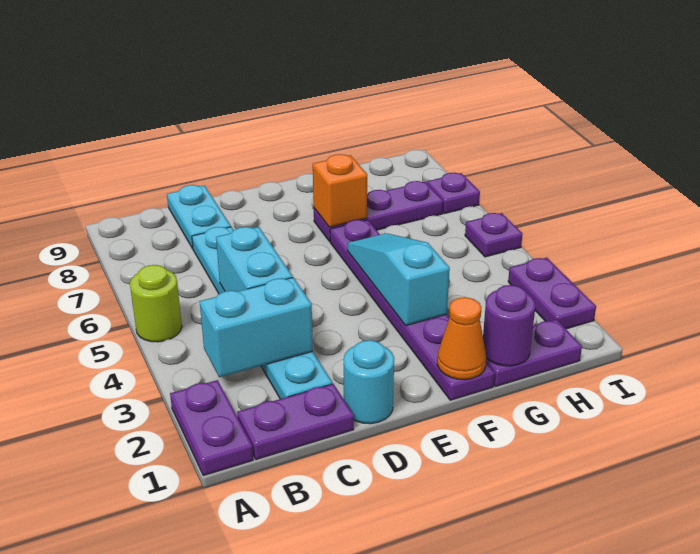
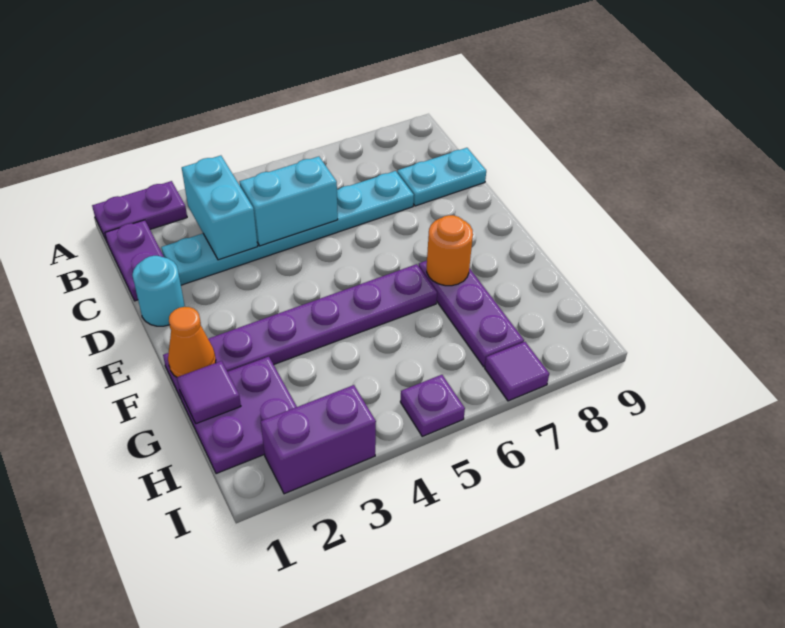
lime 1x1 round brick [130,265,182,342] -> none
cyan 1x3 slope [348,233,450,326] -> none
orange 1x1 brick [313,154,367,227] -> orange 1x1 round brick [427,215,473,286]
purple 1x2 plate [486,319,582,387] -> purple 2x2 plate [180,357,297,474]
purple 1x1 round brick [483,285,535,366] -> purple 1x1 tile [177,361,241,424]
purple 1x2 plate [508,258,596,329] -> purple 1x2 brick [261,385,376,494]
purple 1x1 plate [427,173,480,214] -> purple 1x1 tile [485,342,549,401]

